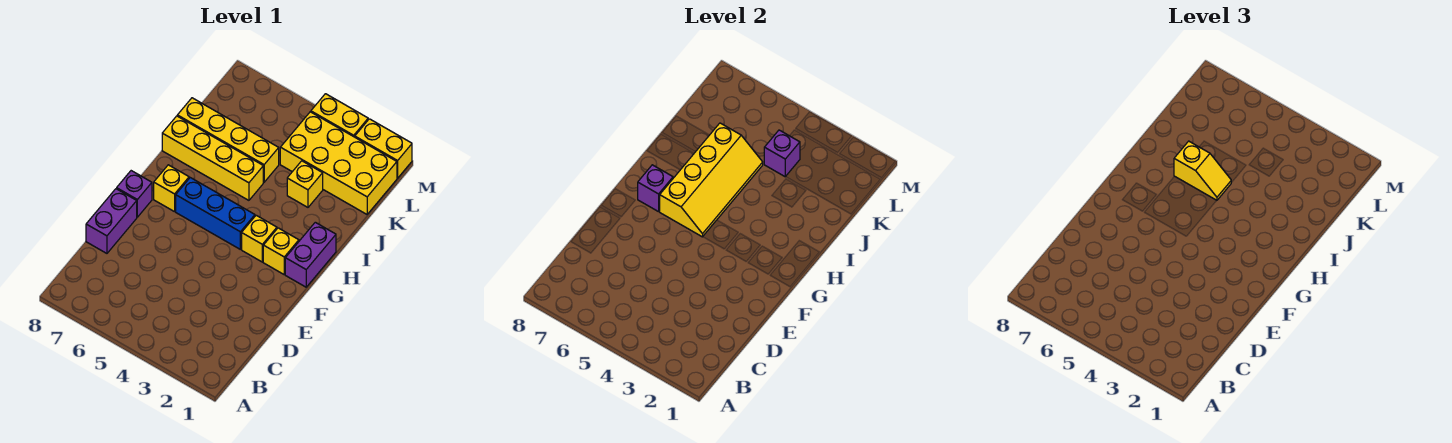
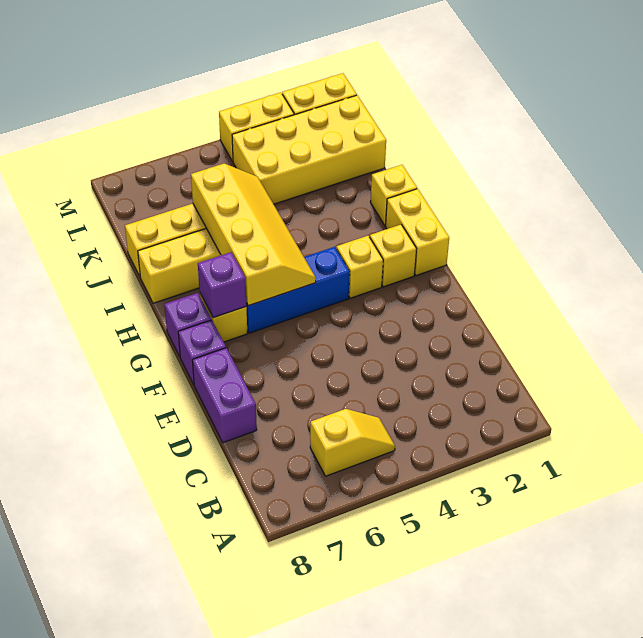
purple 1x2 brick [285,222,336,287] -> yellow 1x2 brick [386,189,449,276]
yellow 1x2 slope [1174,141,1231,200] -> yellow 1x2 slope moved to [310,409,395,476]
yellow 1x1 brick [287,161,323,207] -> yellow 1x1 brick moved to [370,165,417,225]
purple 1x1 brick [764,130,800,177] -> purple 1x1 brick moved to [164,293,211,356]

